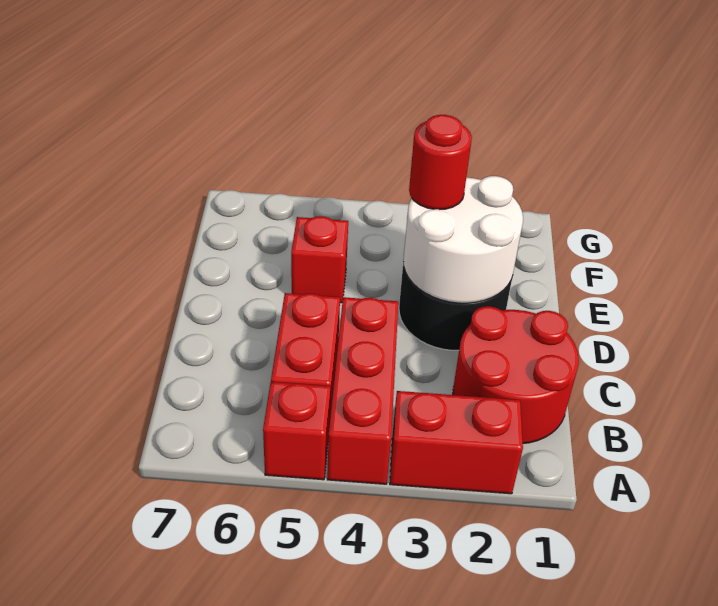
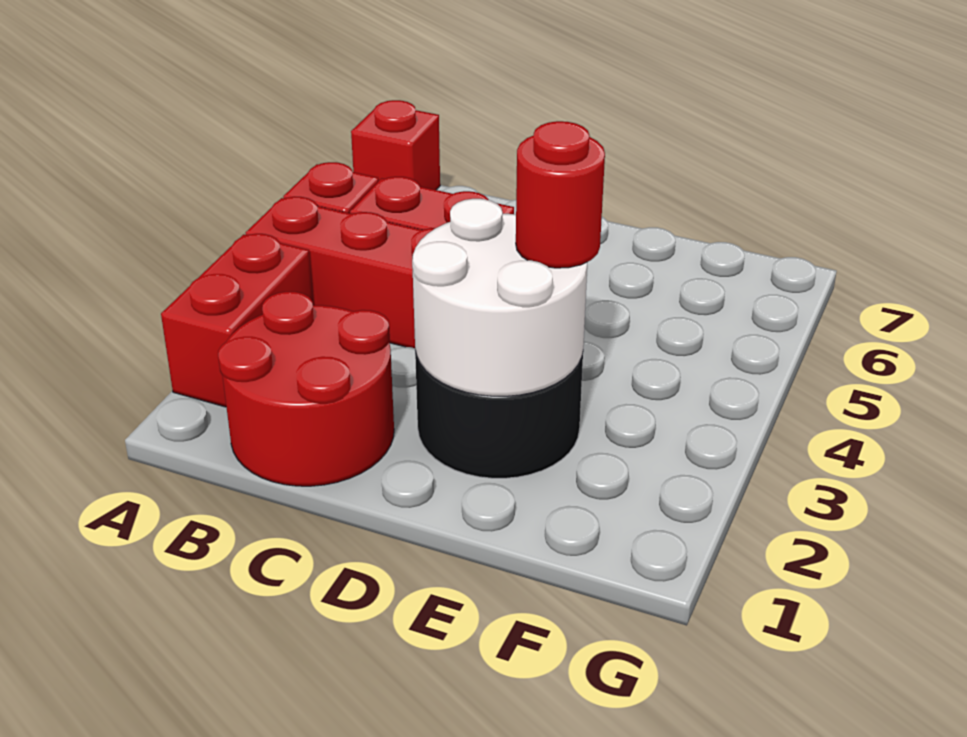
red 1x1 brick [291,216,348,303] -> red 1x1 brick moved to [351,100,440,190]

